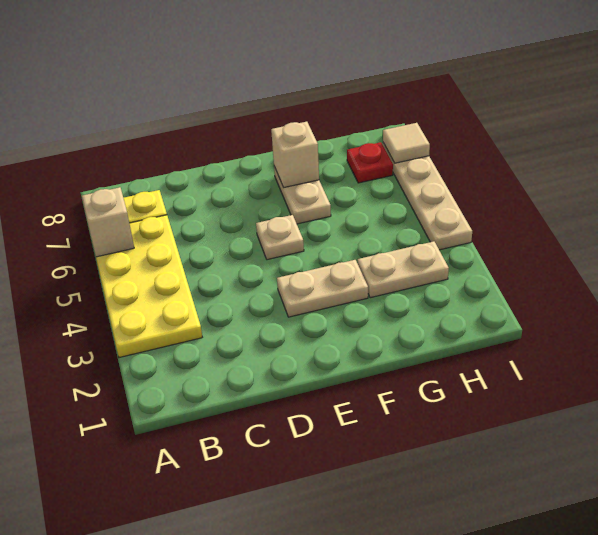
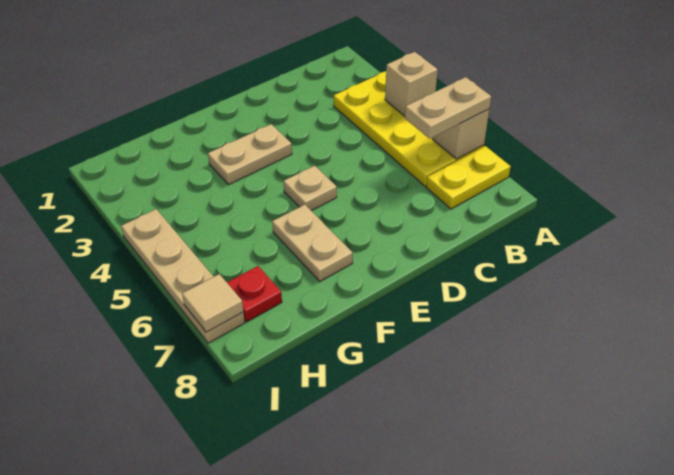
tan 1x1 brick [271,122,319,187] -> tan 1x1 brick moved to [385,52,438,116]
tan 1x2 plate [358,241,449,298] -> tan 1x2 plate moved to [405,77,491,139]

